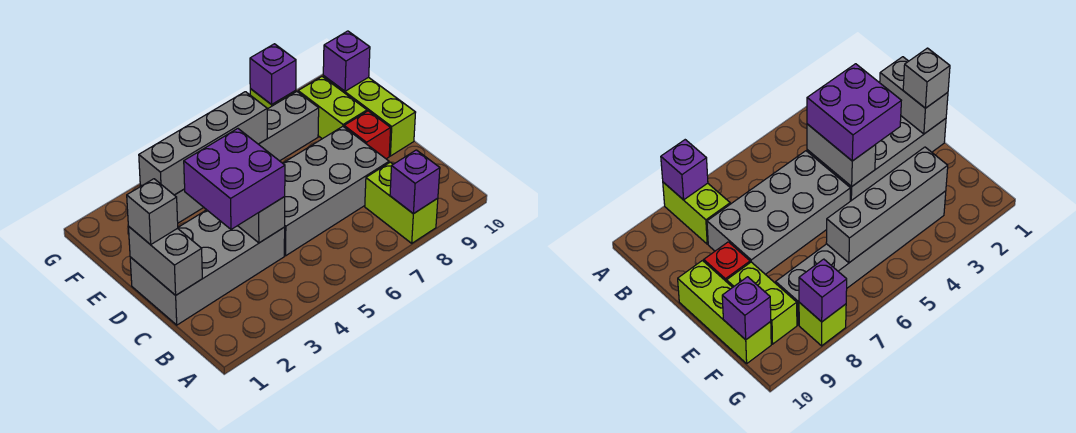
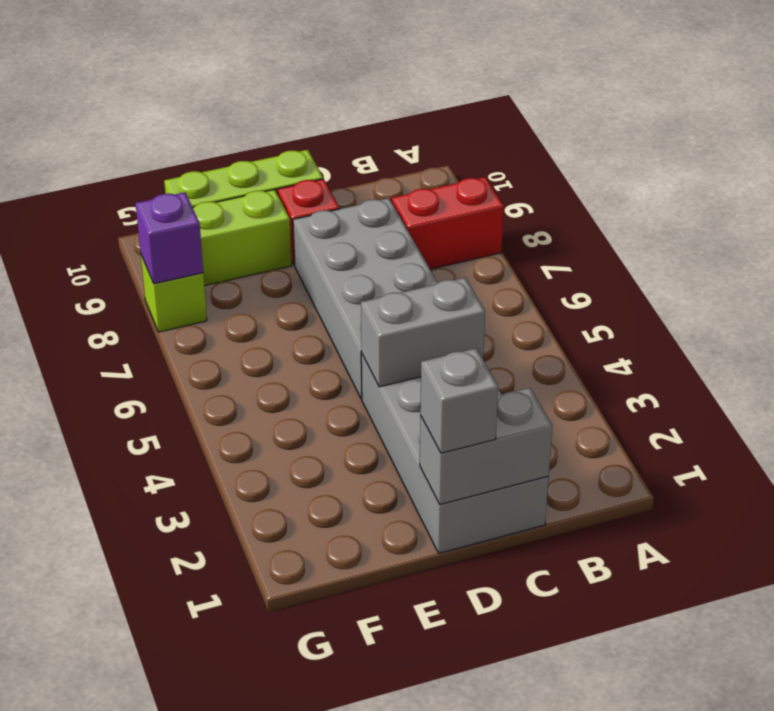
lime 1x2 brick [365,162,438,243] -> red 1x2 brick [392,177,504,269]
purple 1x1 brick [390,150,440,214] -> none
purple 2x2 brick [184,129,285,229] -> none
grey 1x6 brick [140,92,319,223] -> none
grey 1x4 brick [139,92,267,195] -> none
purple 1x1 brick [323,31,370,91] -> none

